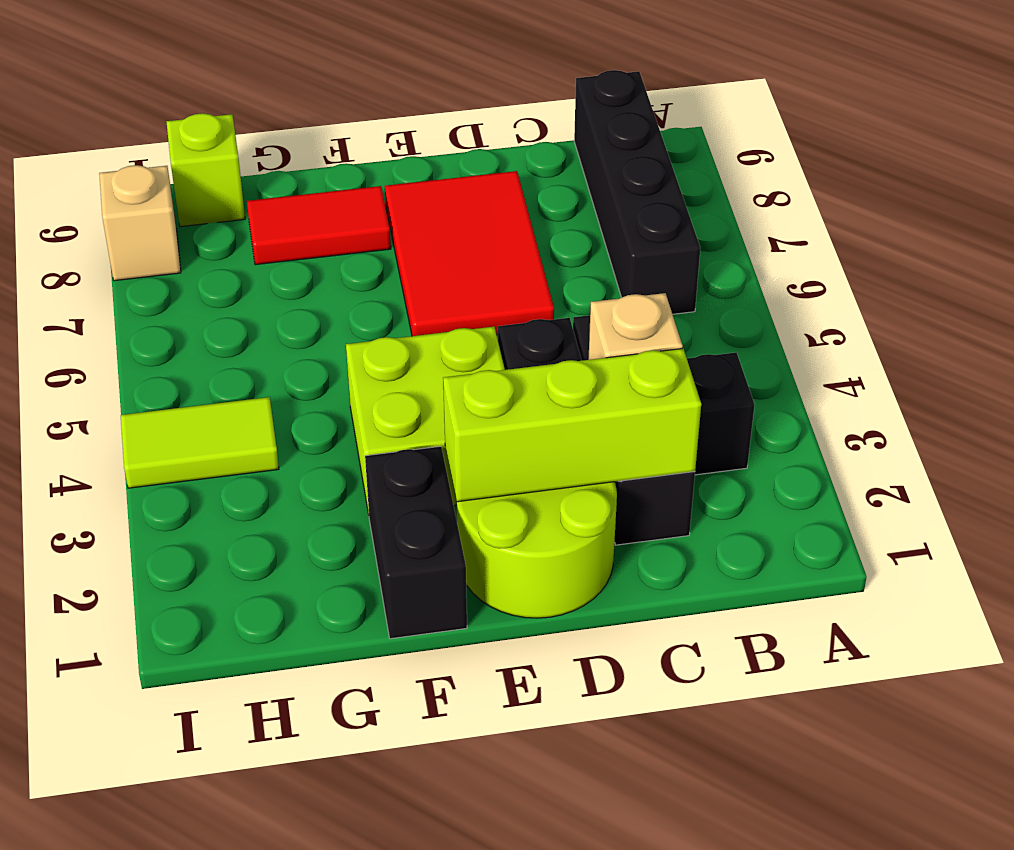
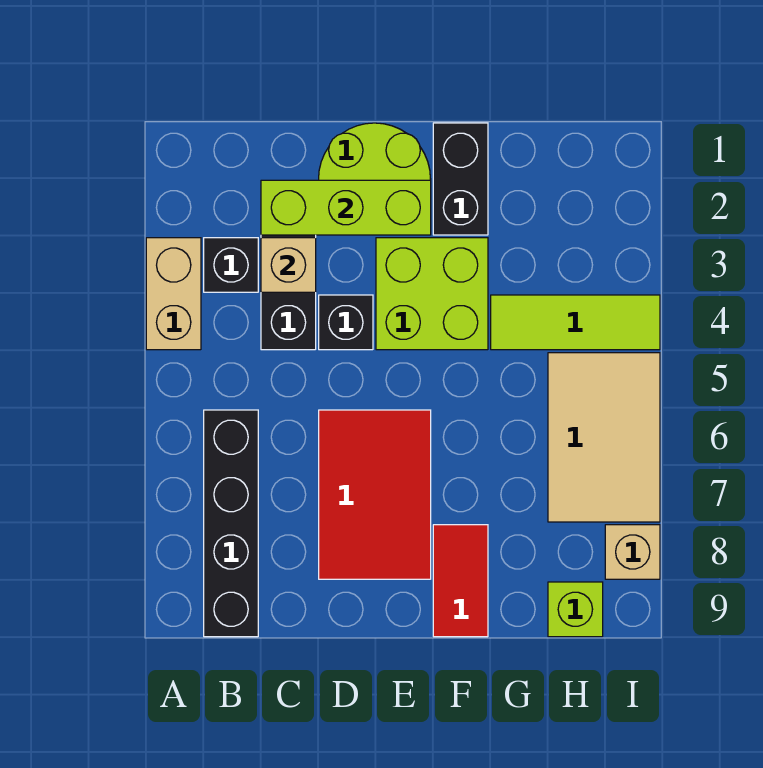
none -> tan 1x2 brick [146,238,201,350]
red 1x2 tile [247,186,391,265] -> red 1x2 tile turned to [433,525,488,637]
lime 1x2 tile [121,397,279,488] -> lime 1x3 tile [491,295,660,350]
none -> tan 2x3 tile [548,353,660,522]

